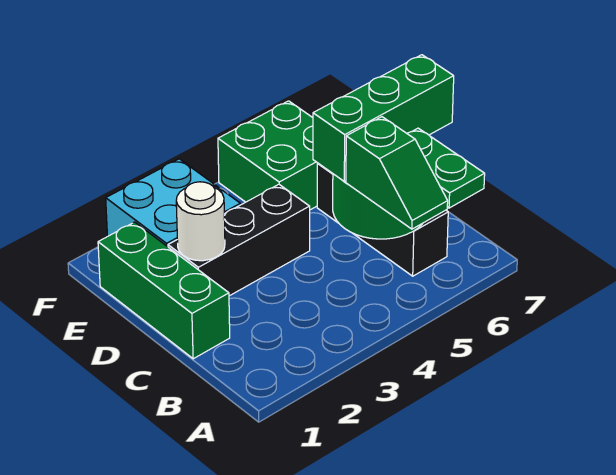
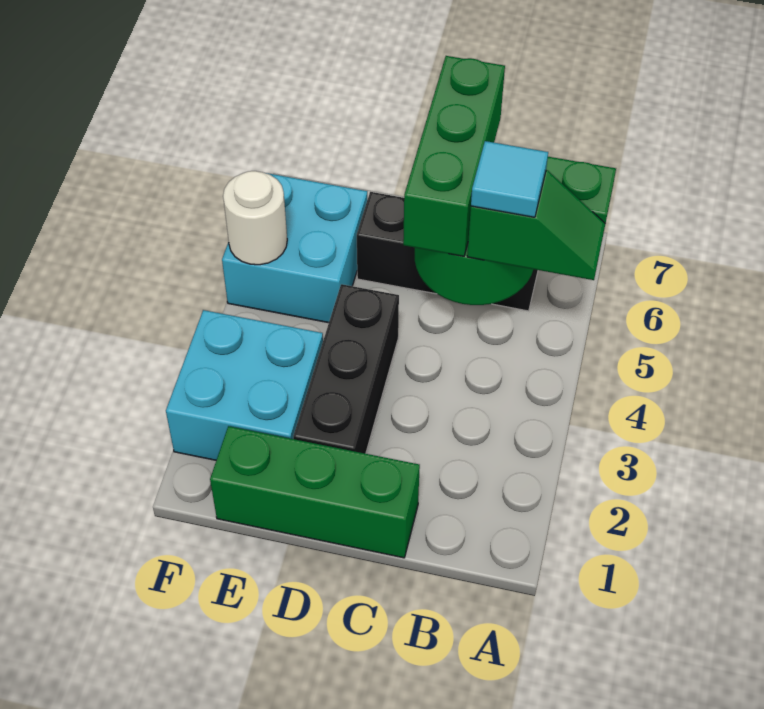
none -> cyan 1x1 tile [471,141,548,217]
white 1x1 round brick [176,182,225,261] -> white 1x1 round brick moved to [223,171,287,265]
green 2x2 brick [218,101,318,210] -> cyan 2x2 brick [222,173,367,323]

